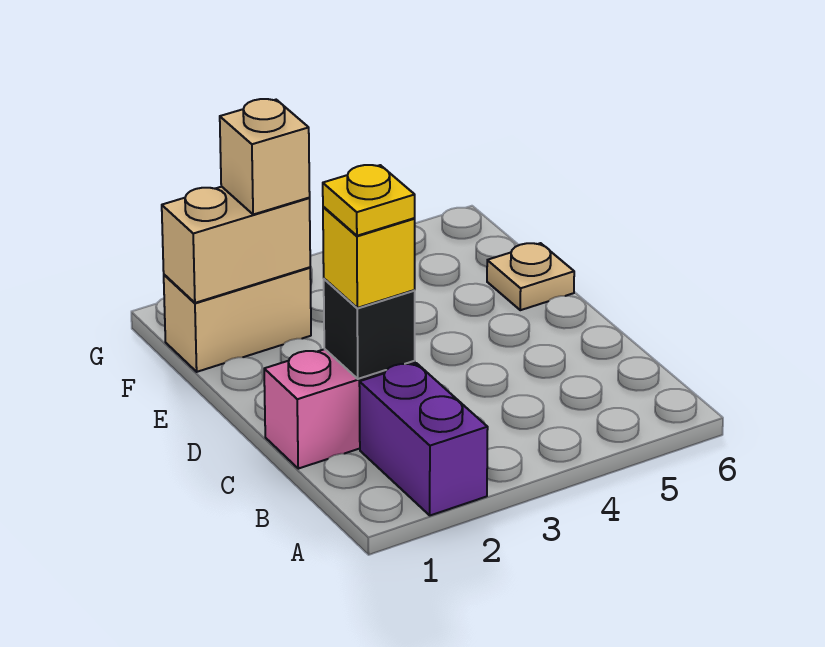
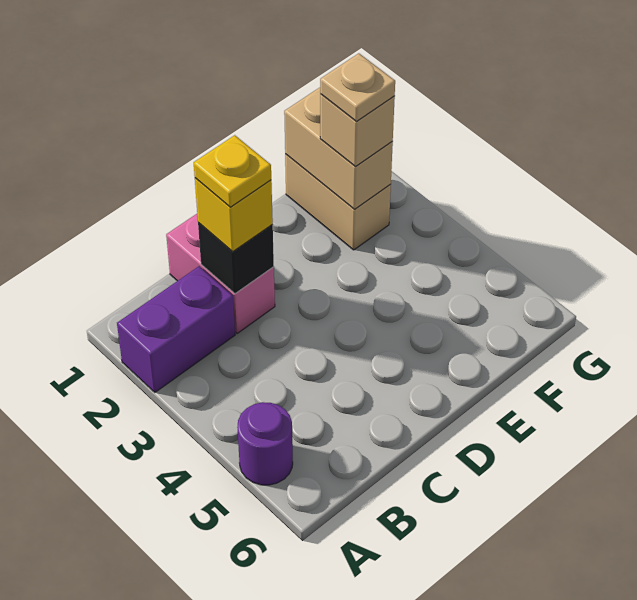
none -> purple 1x1 round brick [237,402,293,485]
tan 1x1 plate [487,243,574,310] -> tan 1x1 plate moved to [320,53,395,121]

